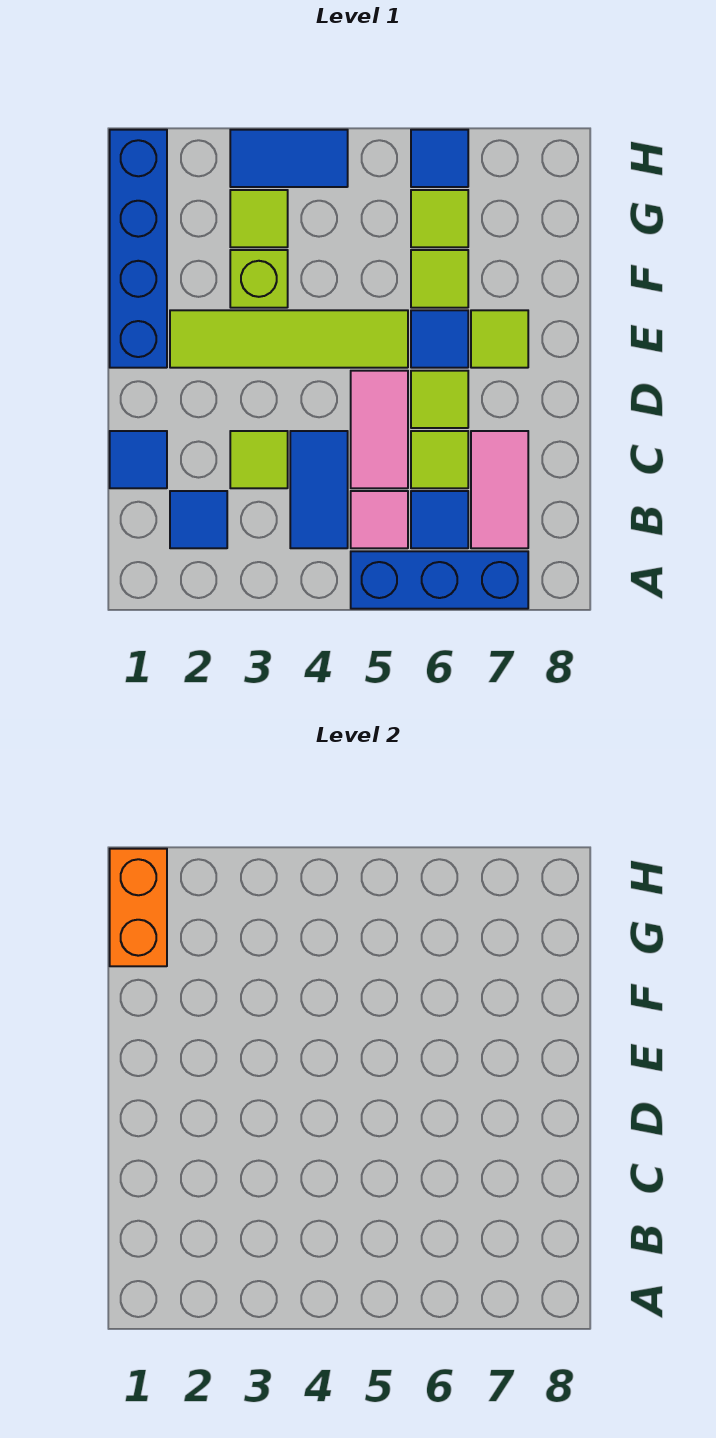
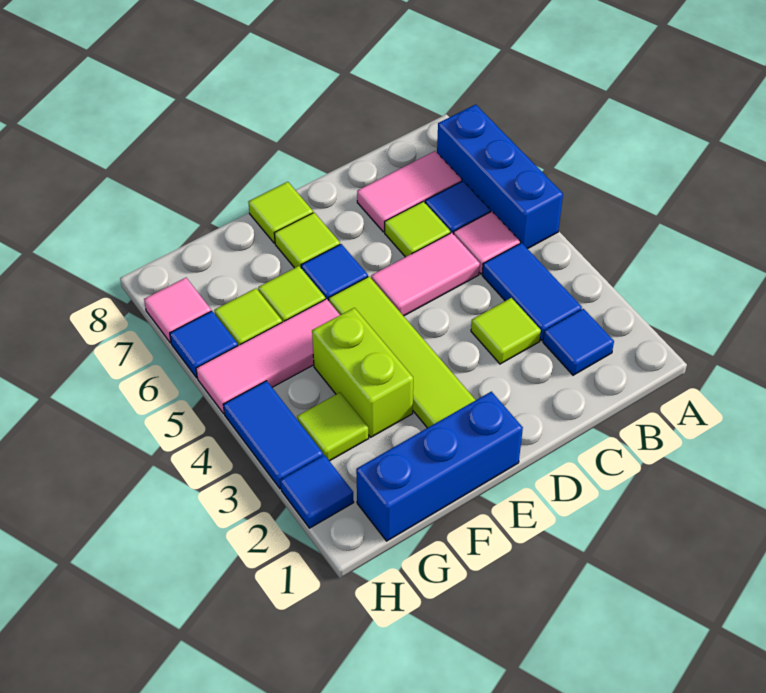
blue 1x2 tile [290,431,348,548] -> blue 1x2 tile turned to [482,243,582,341]
blue 1x1 tile [110,431,167,488] -> blue 1x1 tile moved to [280,455,354,528]
lime 1x1 tile [411,371,468,428] -> lime 1x1 tile moved to [248,182,313,243]
blue 1x4 brick [110,130,167,368] -> blue 1x3 brick [356,392,523,541]
lime 1x1 brick [230,250,288,308] -> lime 1x2 brick [312,308,413,437]
none -> pink 1x3 tile [196,299,340,414]
orange 1x2 brick [110,849,167,966] -> none
none -> pink 1x1 tile [144,278,211,343]

